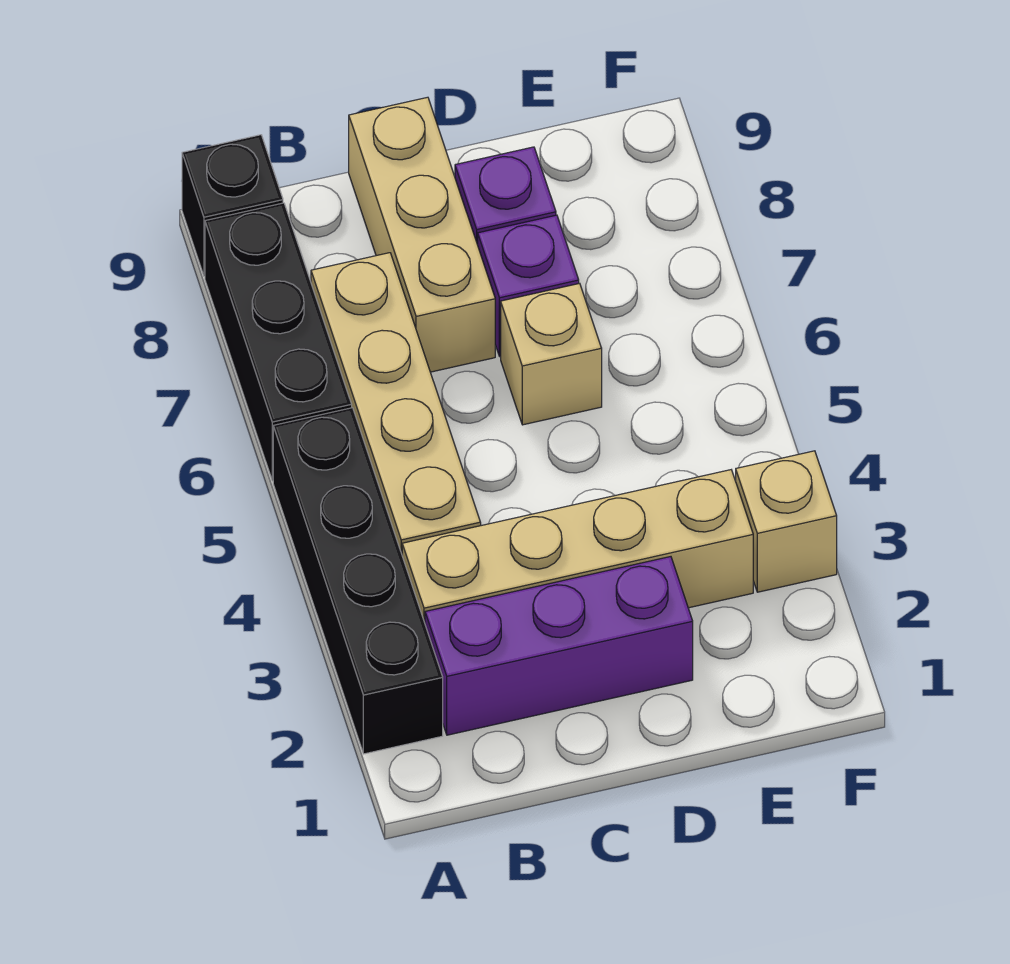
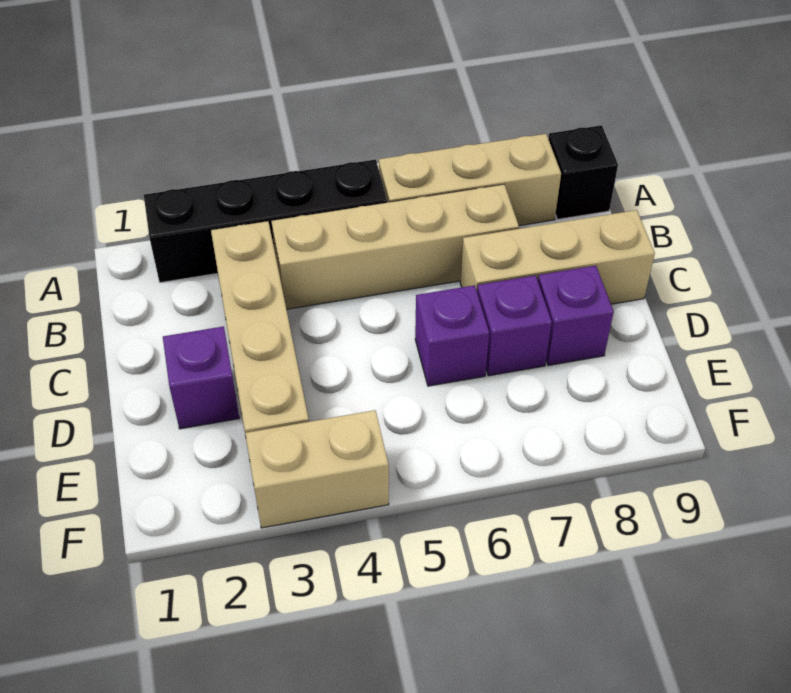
black 1x3 brick [205,203,352,481] -> tan 1x3 brick [379,134,561,226]
purple 1x3 brick [425,557,693,735] -> purple 1x1 brick [163,326,239,429]
tan 1x1 brick [501,283,602,425] -> purple 1x1 brick [415,285,489,386]
tan 1x1 brick [736,451,837,592] -> tan 1x2 brick [245,410,389,528]

